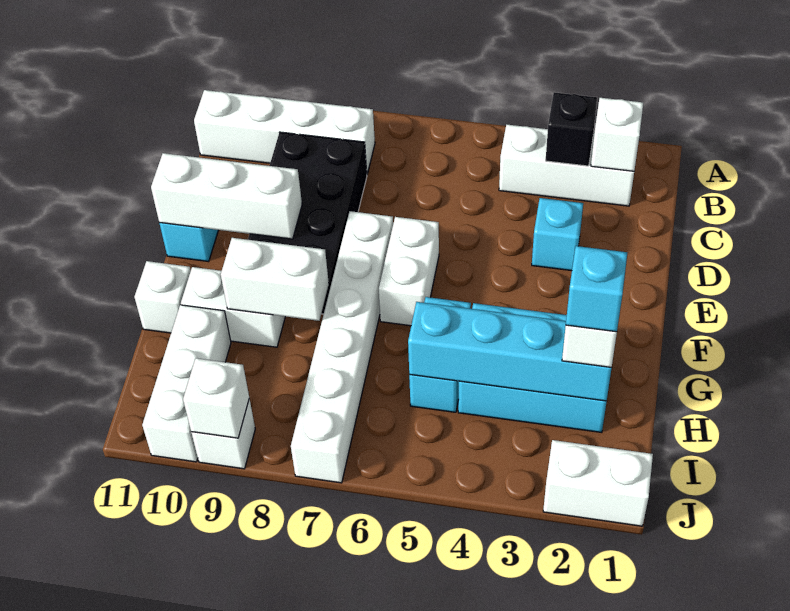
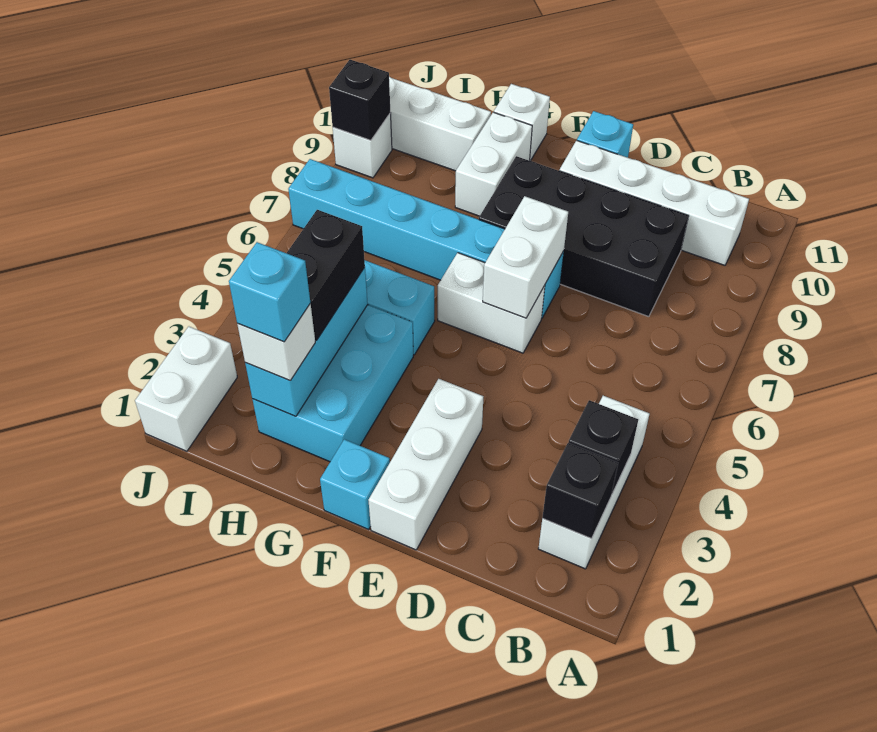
white 1x1 brick [591,98,643,171] -> black 1x1 brick [542,443,618,539]
white 1x4 brick [194,90,375,174] -> white 1x4 brick turned to [559,140,749,265]
cyan 1x1 brick [532,198,583,271] -> cyan 1x1 brick moved to [320,439,390,529]
white 1x6 brick [291,211,393,483] -> cyan 1x6 brick [288,159,564,318]
white 1x3 brick [151,153,302,239] -> white 1x3 brick moved to [368,379,483,550]
white 1x2 brick [221,238,329,321] -> white 1x2 brick moved to [483,196,568,318]
cyan 1x4 brick [408,302,612,401] -> cyan 1x3 brick [245,267,368,416]
none -> black 1x2 brick [287,210,365,340]
white 1x1 brick [183,358,249,438] -> black 1x1 brick [329,60,390,140]

